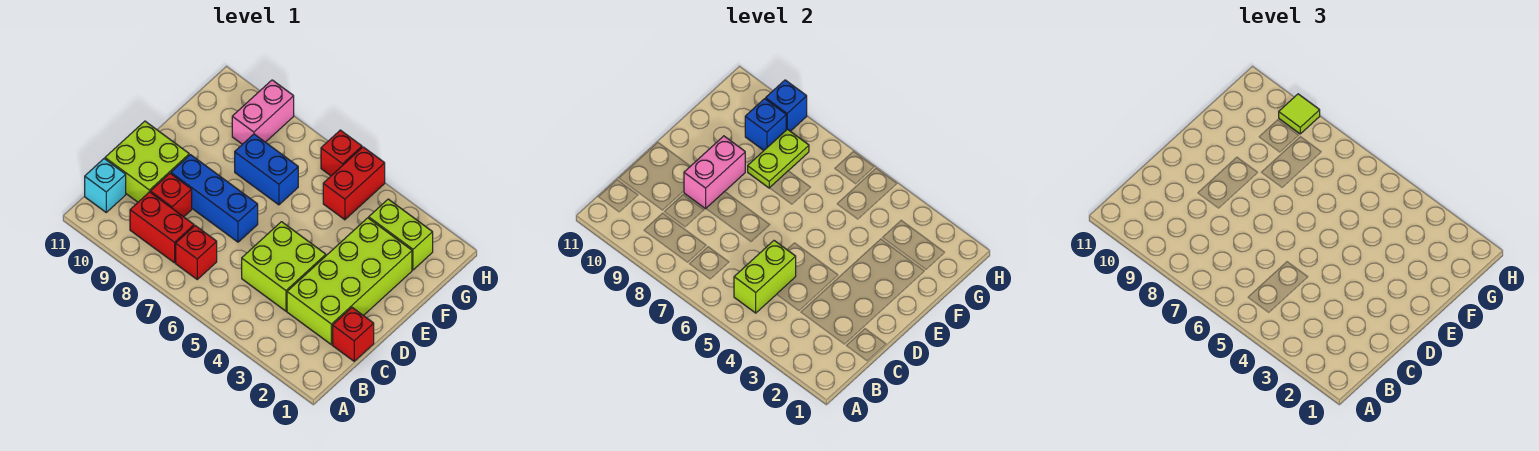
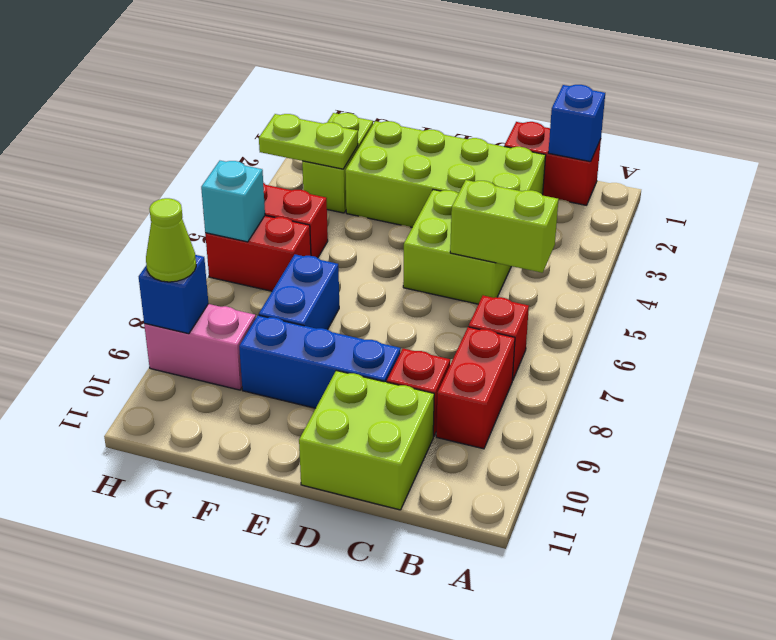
cyan 1x1 brick [85,159,126,212] -> cyan 1x1 brick moved to [201,161,265,242]
red 1x1 brick [333,308,374,361] -> red 1x2 brick [504,122,601,205]
blue 1x3 brick [171,155,258,242] -> blue 1x3 brick turned to [239,315,401,408]
pink 1x2 brick [684,136,745,209] -> none
lime 1x2 plate [748,129,809,188] -> lime 1x2 plate moved to [259,114,358,169]
blue 1x1 brick [745,99,786,150] -> blue 1x1 brick moved to [548,85,605,162]
red 1x1 brick [321,130,362,176] -> red 1x2 brick [205,216,311,291]
lime 1x1 tile [1279,94,1320,134] -> lime 1x1 cone [146,198,196,282]

